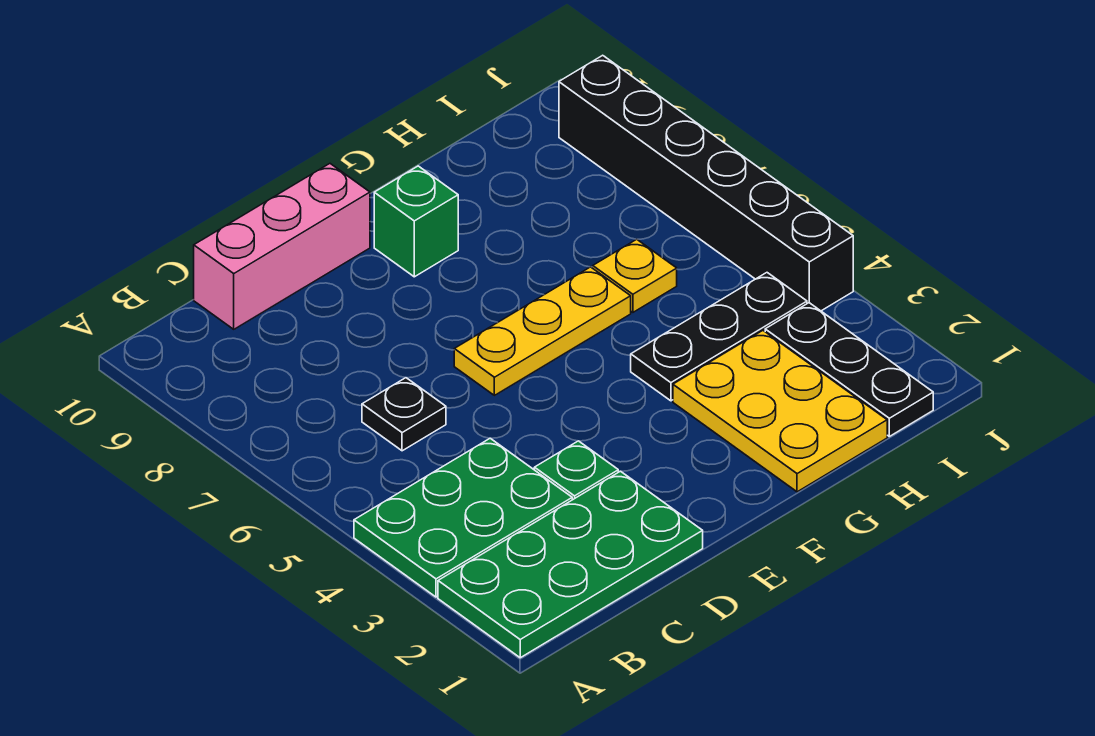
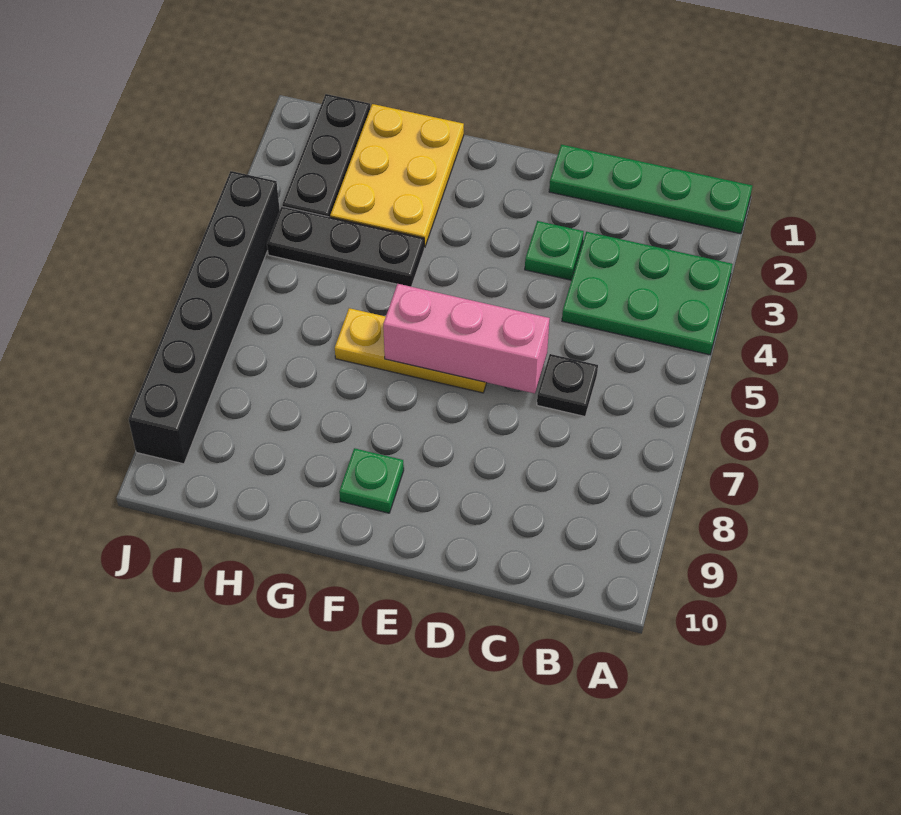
green 2x4 plate [438,471,703,658] -> green 1x4 plate [549,144,752,234]
pink 1x3 brick [194,164,370,329] -> pink 1x3 brick moved to [383,284,550,393]
green 1x1 brick [374,166,458,277] -> green 1x1 plate [339,448,404,513]
yellow 1x1 plate [593,239,677,312] -> none

